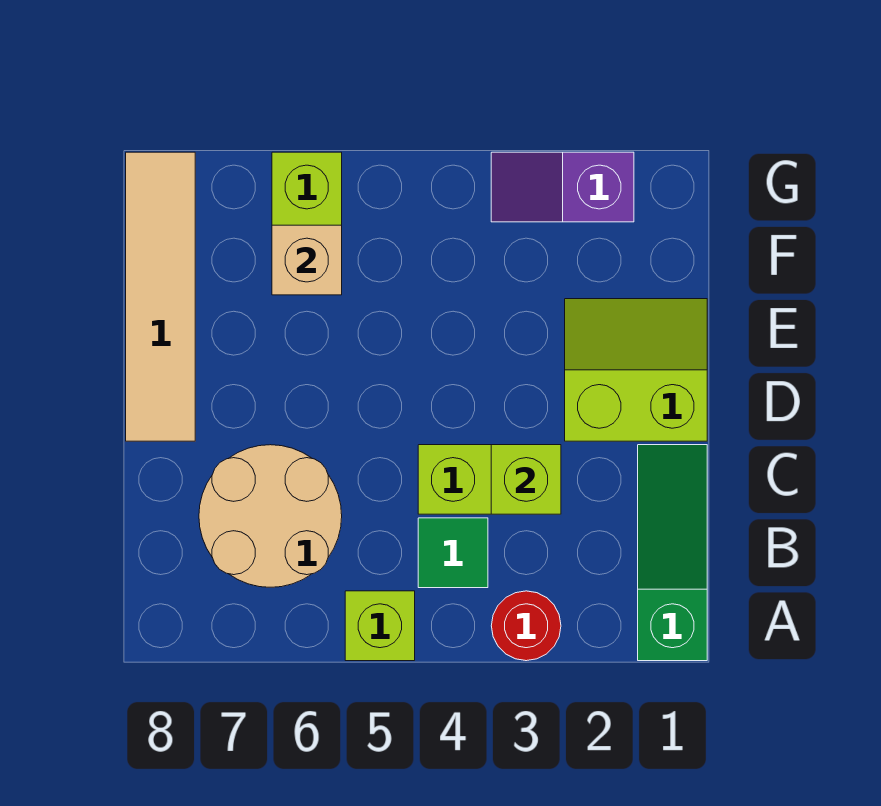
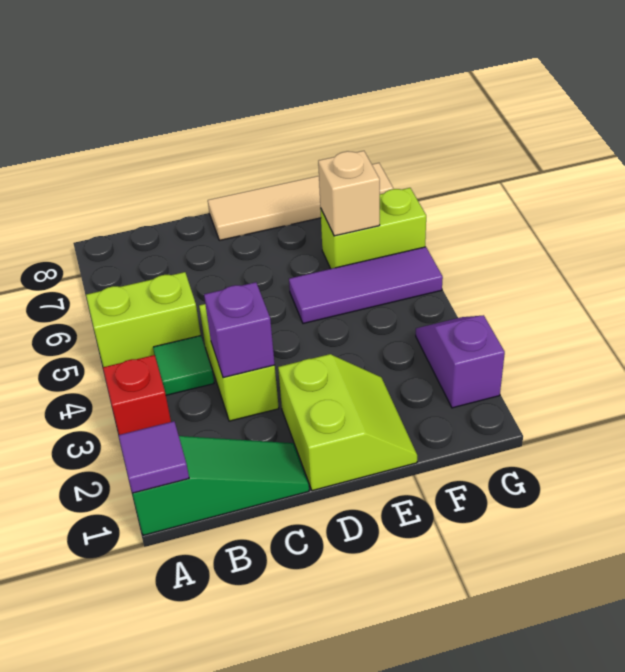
none -> purple 1x1 tile [119,421,189,493]
red 1x1 round brick [491,591,561,661] -> red 1x1 brick [103,355,171,435]
lime 1x1 brick [345,591,415,661] -> lime 1x2 brick [86,272,201,367]
tan 2x2 round brick [199,445,342,587] -> none
lime 1x1 brick [491,445,561,514] -> purple 1x1 brick [204,282,275,378]
none -> purple 1x3 tile [289,247,443,324]

